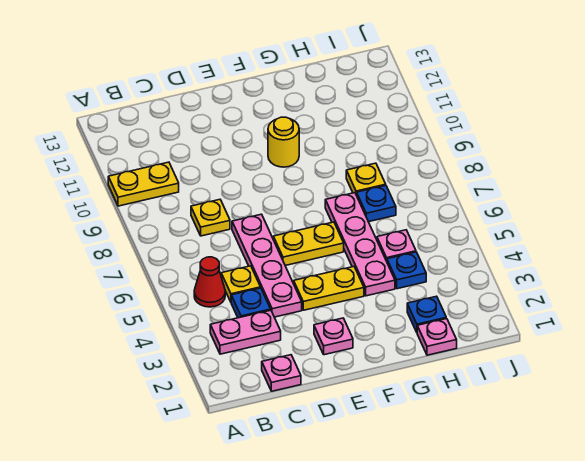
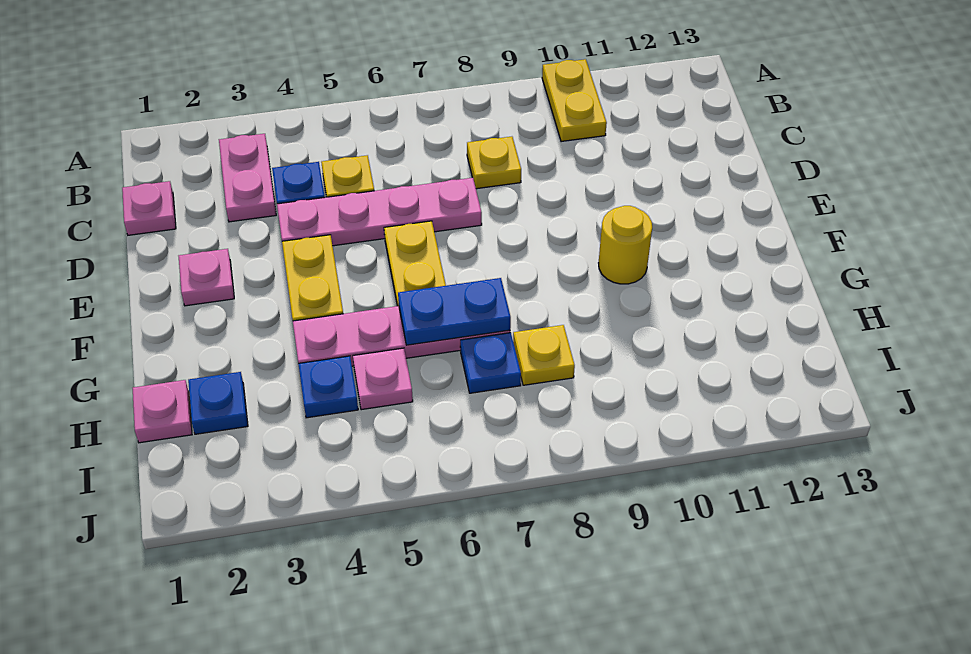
red 1x1 cone [194,257,225,307] -> none
none -> blue 1x2 plate [398,278,511,345]

